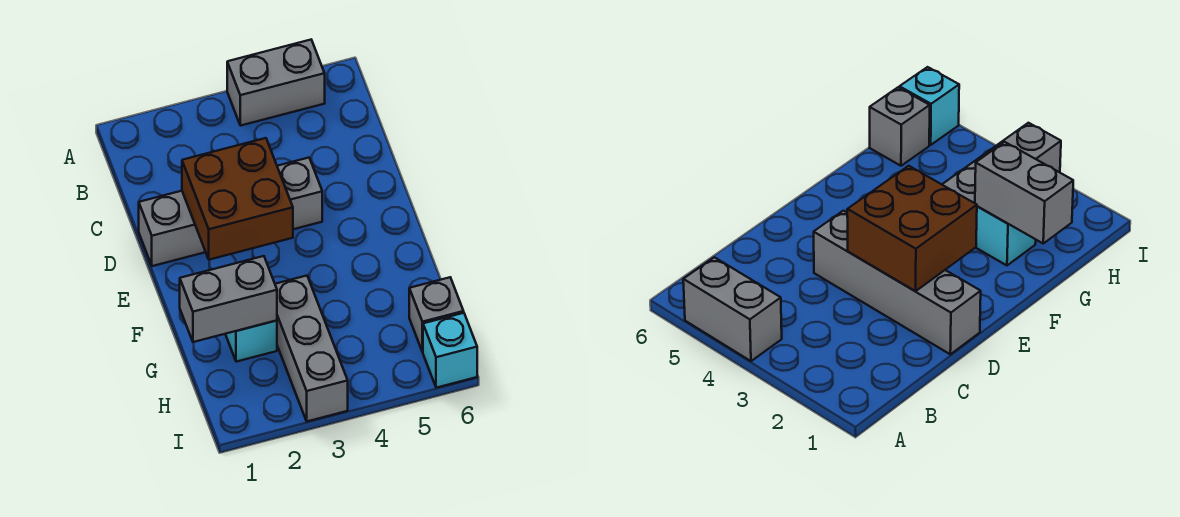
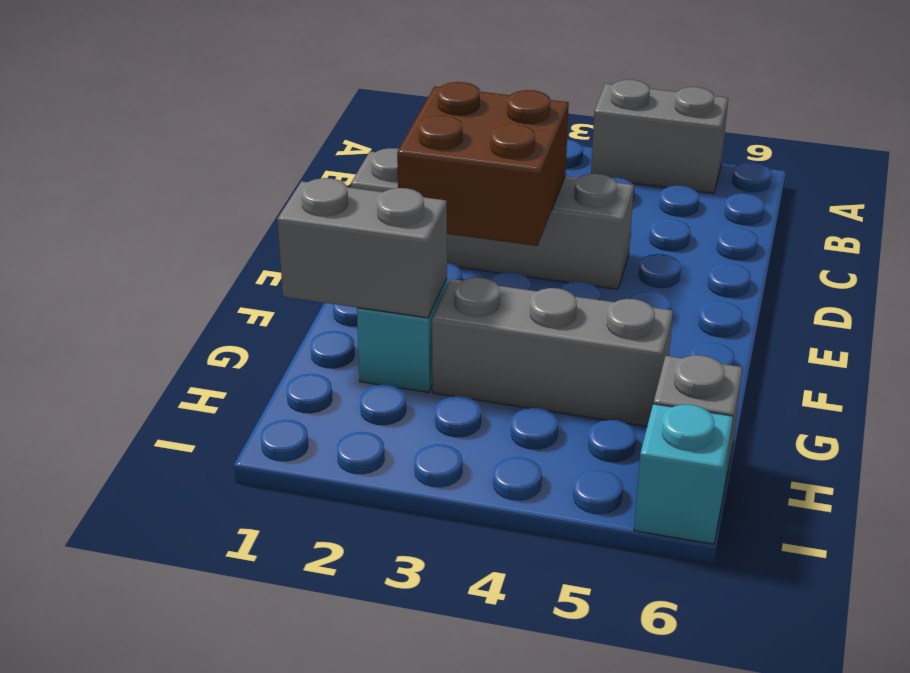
grey 1x3 brick [275,276,348,421] -> grey 1x3 brick turned to [432,277,673,426]

